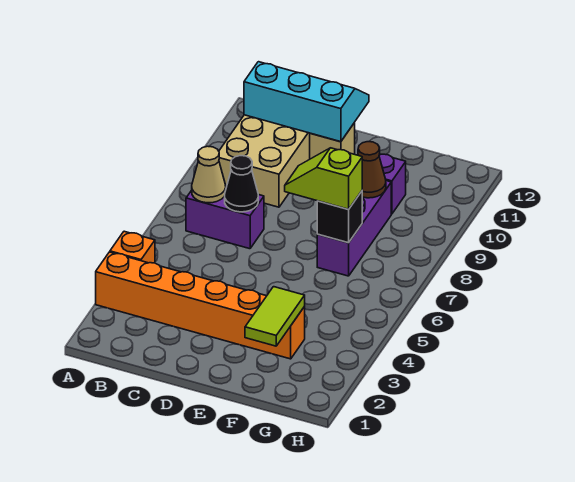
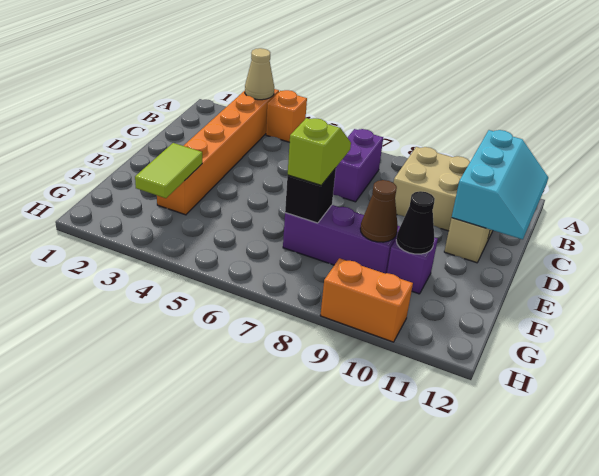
tan 1x1 cone [192,146,226,203] -> tan 1x1 cone moved to [245,48,274,100]
black 1x1 cone [225,156,258,212] -> black 1x1 cone moved to [396,191,435,254]
lime 1x2 tile [245,287,305,346] -> lime 1x2 tile turned to [135,143,202,198]
none -> orange 1x2 brick [320,258,413,342]

